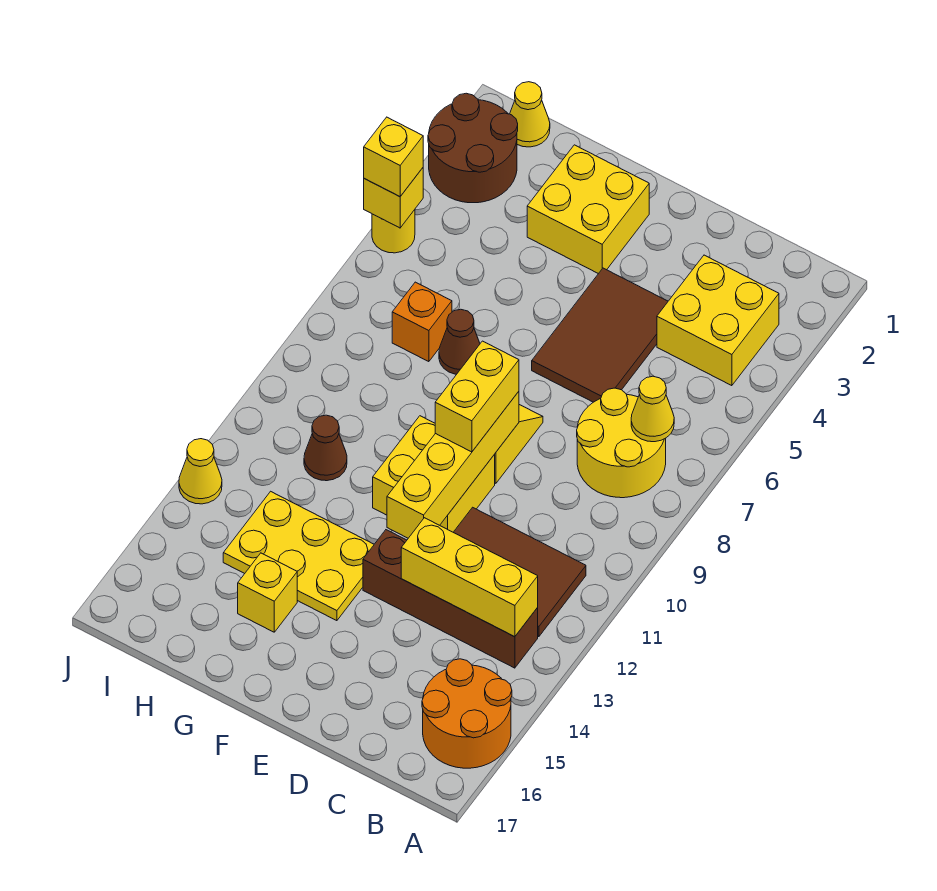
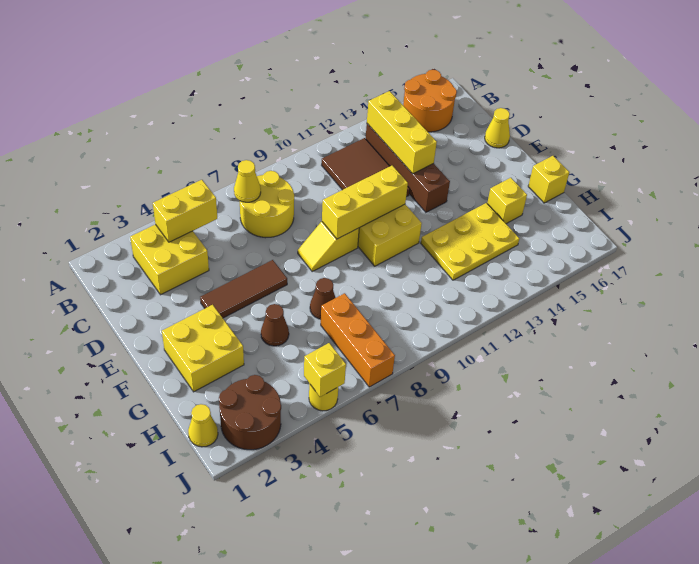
brown 2x3 tile [532,268,668,402] -> brown 1x3 tile [200,260,287,318]
yellow 1x4 brick [387,392,519,538] -> yellow 1x3 brick [322,165,408,239]
yellow 1x2 brick [435,341,519,452] -> yellow 1x2 brick moved to [153,180,217,242]
yellow 2x3 plate [223,491,374,621] -> yellow 2x3 plate turned to [421,203,519,280]
orange 1x1 brick [392,282,452,362] -> orange 1x3 brick [321,293,395,387]
brown 1x1 cone [304,415,347,481] -> brown 1x1 cone moved to [261,304,289,346]
yellow 1x1 brick [364,117,423,197] -> yellow 1x1 brick moved to [528,156,569,203]
yellow 1x1 cone [179,439,222,504] -> yellow 1x1 cone moved to [485,108,510,148]

